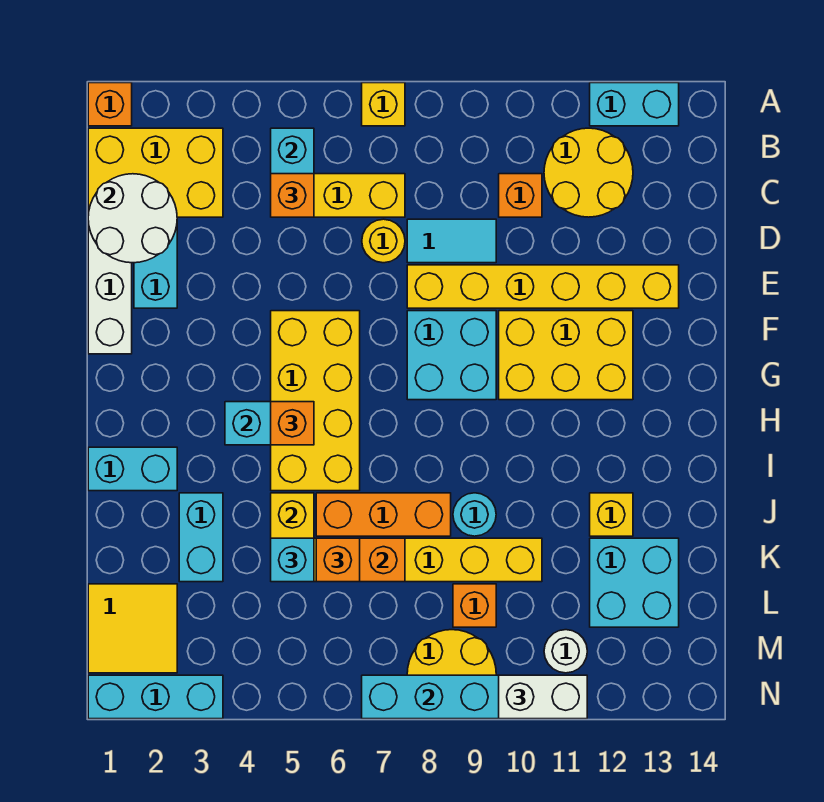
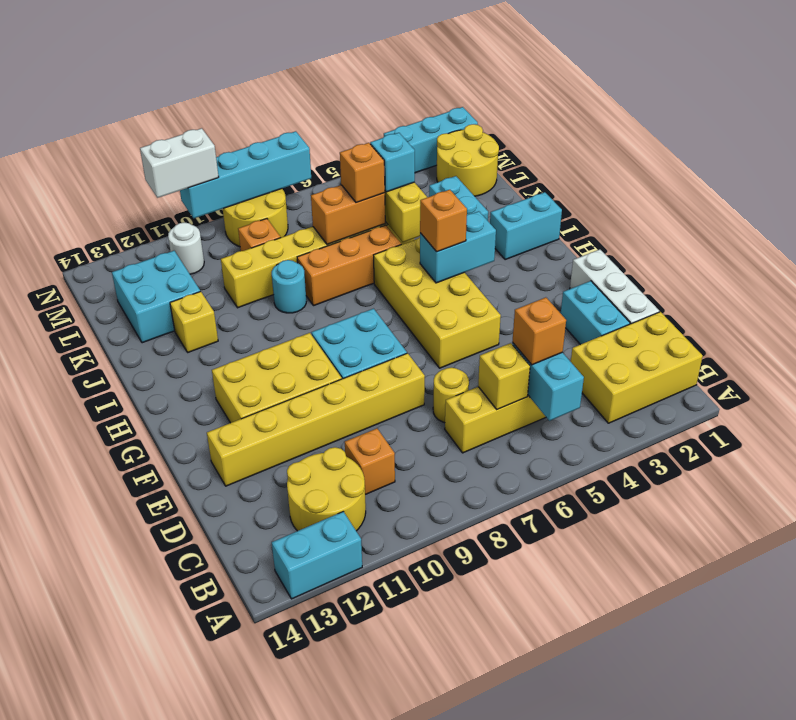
orange 1x1 brick [88,83,132,126] -> none
yellow 1x1 brick [362,83,405,126] -> yellow 1x1 brick moved to [478,343,530,409]
white 2x2 round brick [88,174,177,263] -> none
cyan 1x2 tile [407,219,496,263] -> none
yellow 2x2 tile [88,584,177,673] -> yellow 2x2 round brick [437,124,499,196]

